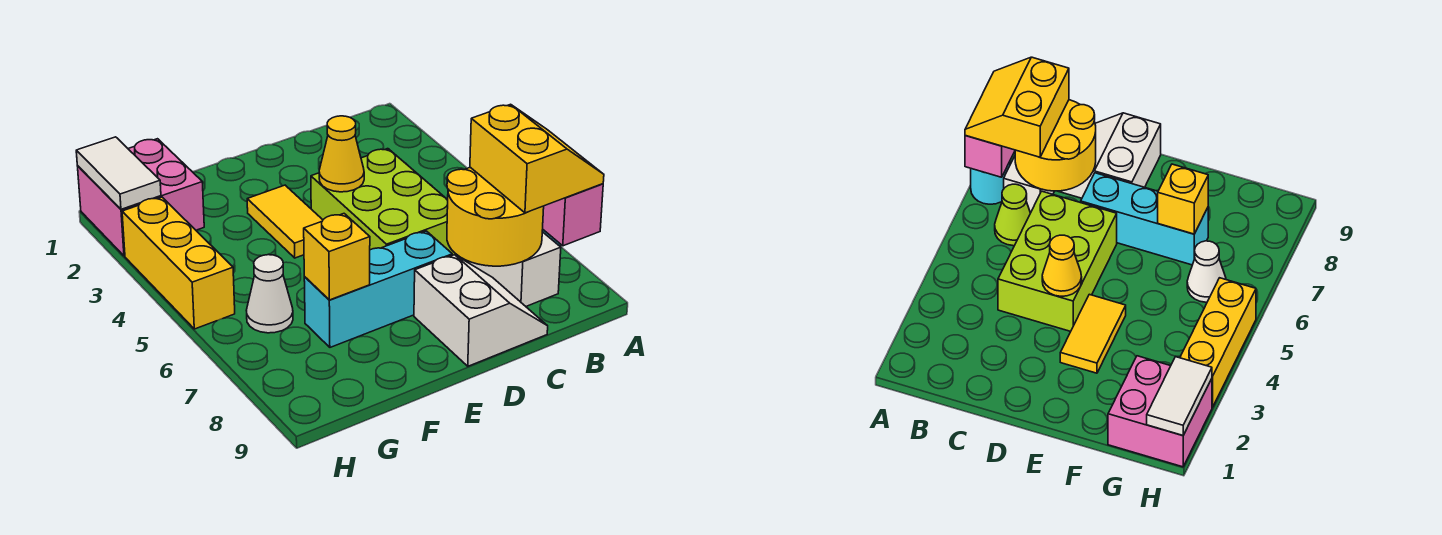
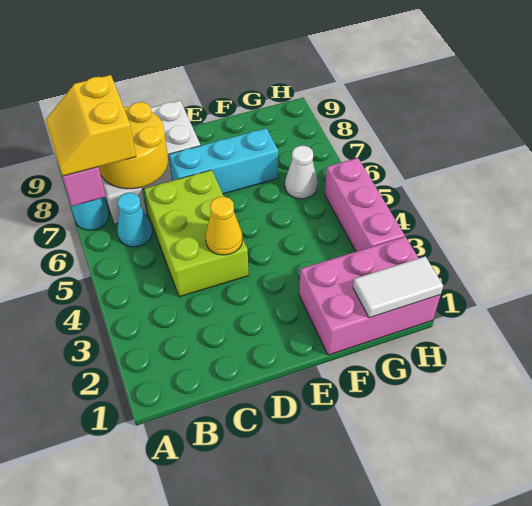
lime 1x1 cone [995,184,1030,246] -> cyan 1x1 cone [117,193,152,247]
yellow 1x2 tile [247,185,323,258] -> none
yellow 1x1 brick [304,214,370,300] -> none
pink 2x2 brick [78,139,204,256] -> pink 2x3 brick [299,237,440,355]
white 1x2 tile [76,137,161,209] -> white 1x2 tile turned to [353,256,443,318]
yellow 1x3 brick [122,197,235,329] -> pink 1x3 brick [325,158,405,252]

